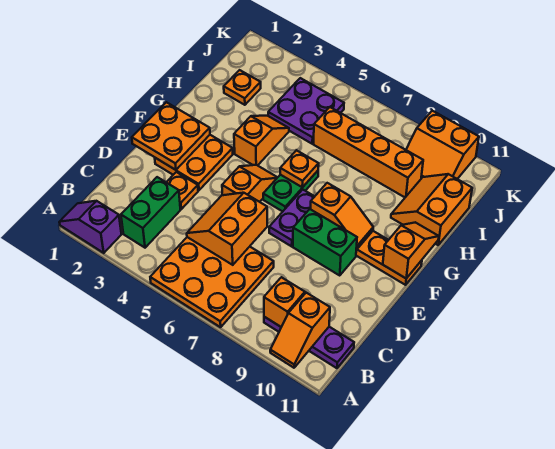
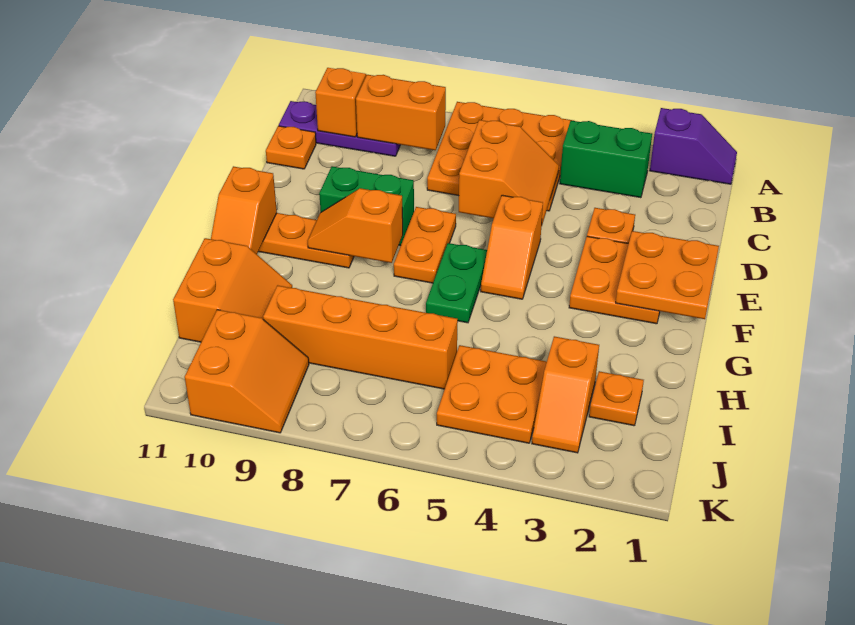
green 1x2 brick [121,177,180,248] -> green 1x2 brick turned to [560,121,652,198]
orange 1x1 brick [264,277,305,327] -> orange 1x2 brick [356,75,446,150]
purple 1x2 plate [269,190,315,246] -> orange 1x2 plate [394,207,456,283]
orange 1x2 slope [234,116,289,165] -> orange 1x2 slope moved to [532,336,599,453]
orange 1x1 plate [280,150,319,187] -> orange 1x1 plate moved to [266,126,316,169]
purple 2x2 plate [268,78,344,144] -> orange 2x2 plate [437,345,547,443]
orange 2x2 slope [406,111,479,179] -> orange 2x2 slope turned to [185,310,309,433]

